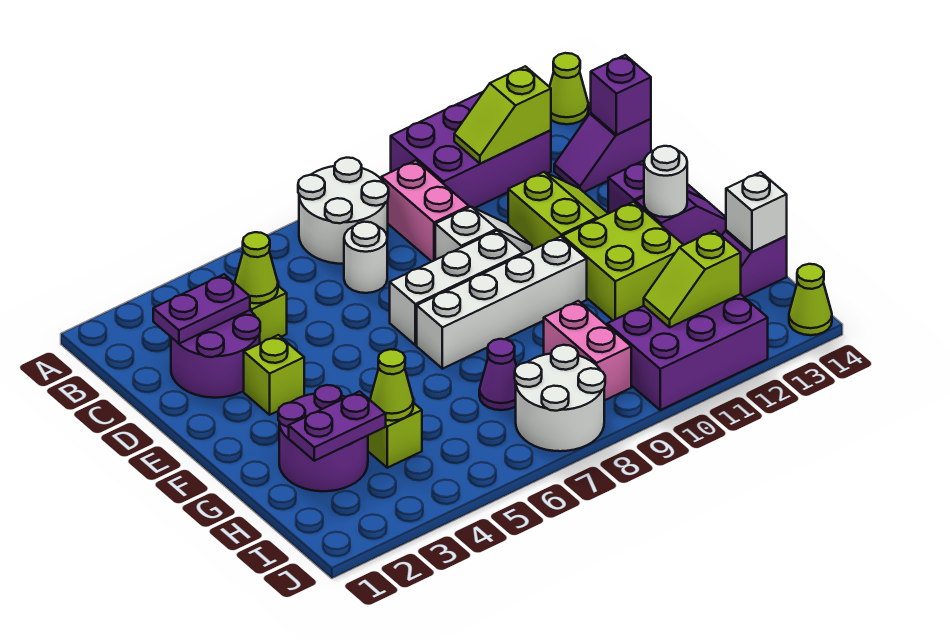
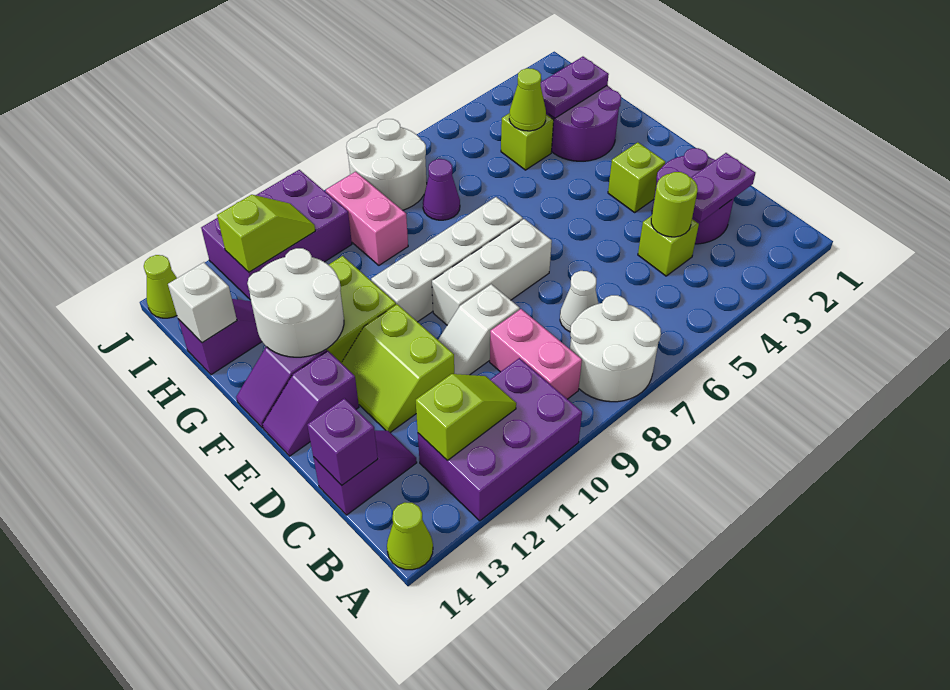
lime 1x1 cone [235,232,278,303] -> lime 1x1 round brick [651,172,698,237]
white 1x1 round brick [344,222,387,293] -> white 1x1 cone [560,271,598,332]
white 1x1 round brick [644,146,687,217] -> white 2x2 round brick [247,248,344,357]

